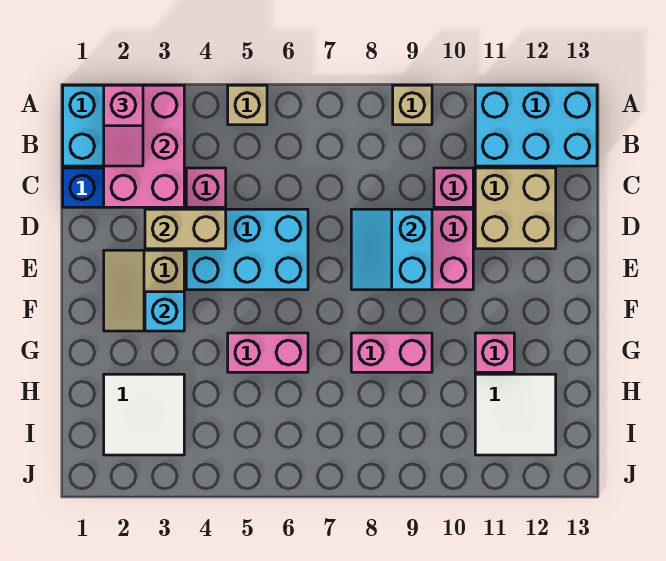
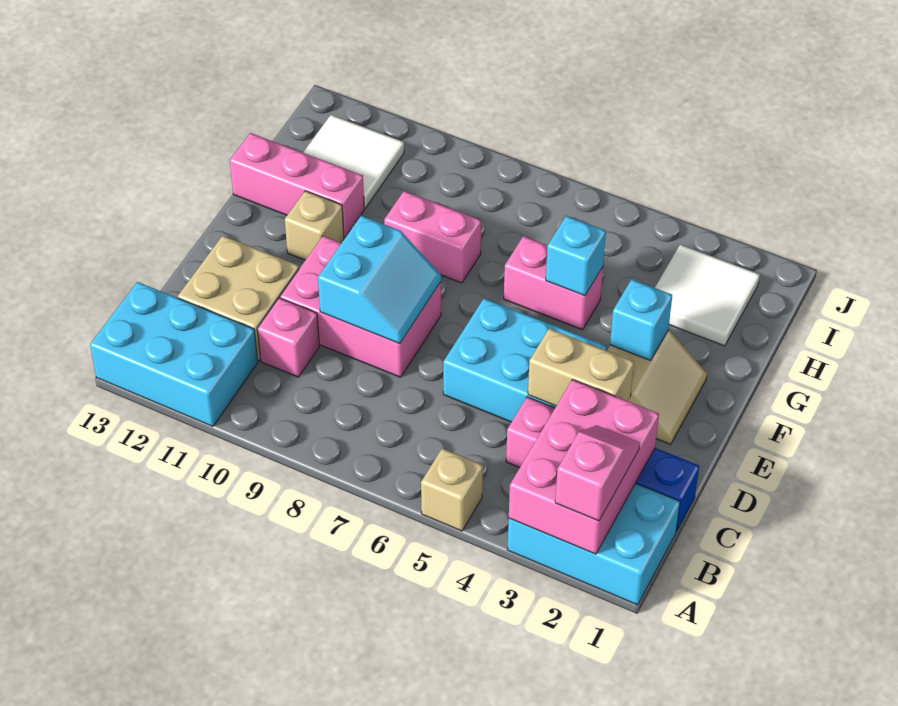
tan 1x1 brick [393,85,432,125] -> tan 1x1 brick moved to [285,191,344,260]
none -> cyan 1x1 brick [546,216,606,296]
pink 1x1 brick [475,333,514,372] -> pink 1x3 brick [230,133,364,238]

